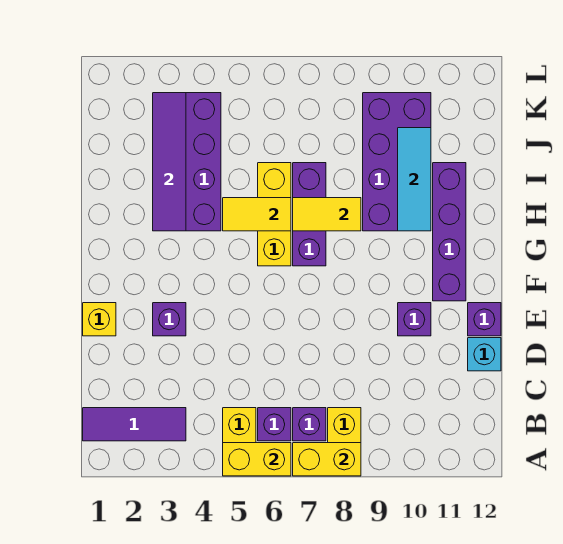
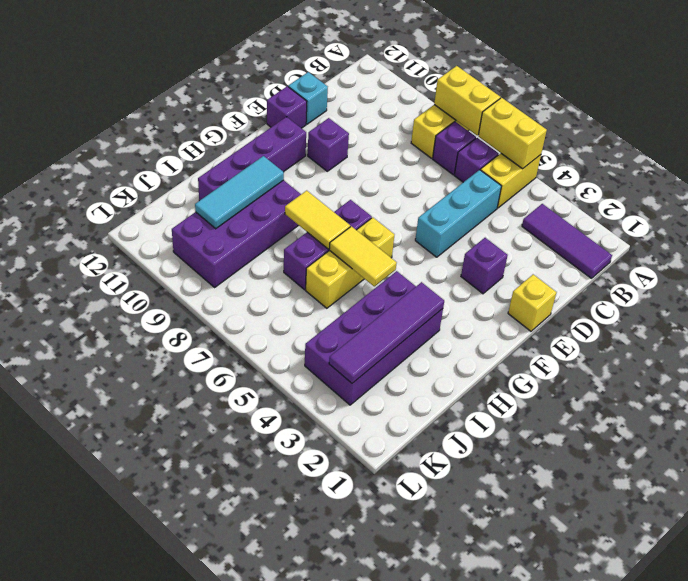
none -> cyan 1x3 brick [415,170,501,257]

